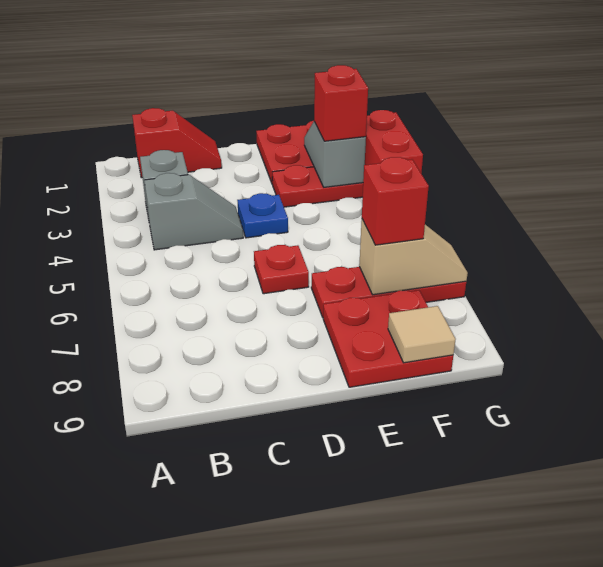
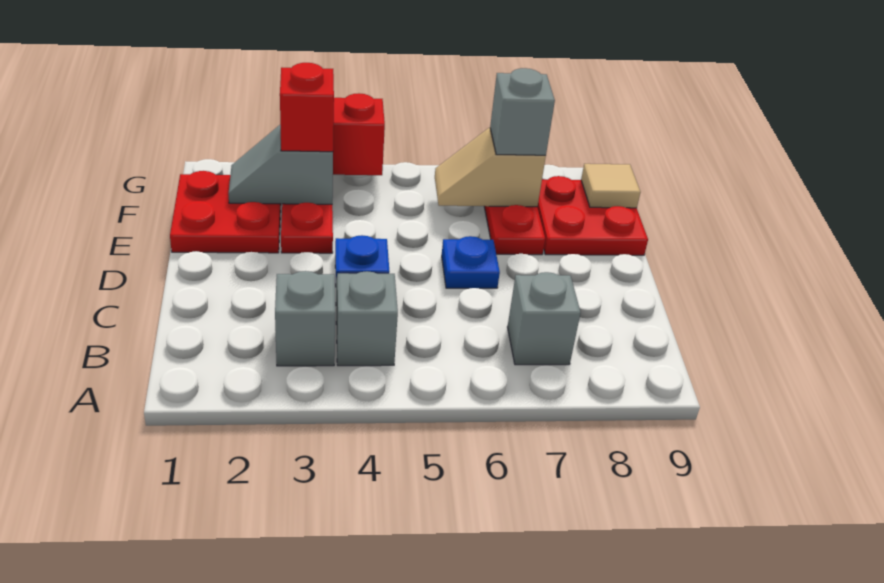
red 1x2 slope [132,108,222,178] -> none
none -> grey 1x1 brick [508,272,581,365]
red 1x1 plate [254,245,309,294] -> blue 1x1 plate [442,236,500,288]
tan 1x2 slope [359,219,468,295] -> tan 1x2 slope turned to [435,128,546,207]
red 1x1 brick [362,157,429,245] -> grey 1x1 brick [490,68,555,155]

